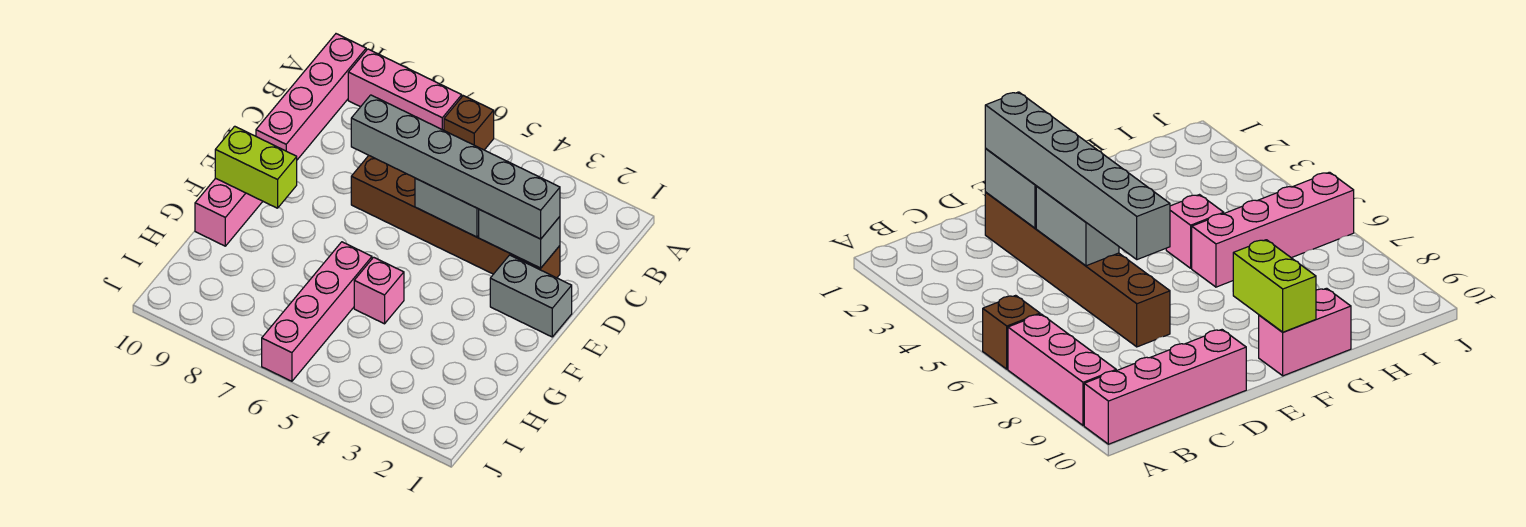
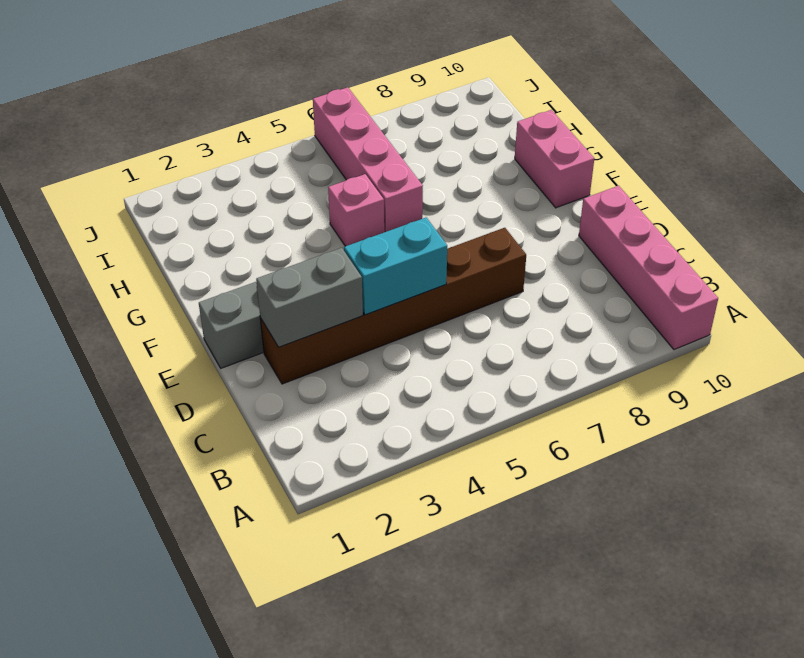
brown 1x1 brick [444,96,494,150] -> none
pink 1x3 brick [348,49,462,130] -> none
grey 1x6 brick [351,95,560,239] -> none
grey 1x2 brick [415,178,479,237] -> cyan 1x2 brick [344,218,447,315]
lime 1x2 brick [215,126,297,208] -> none

